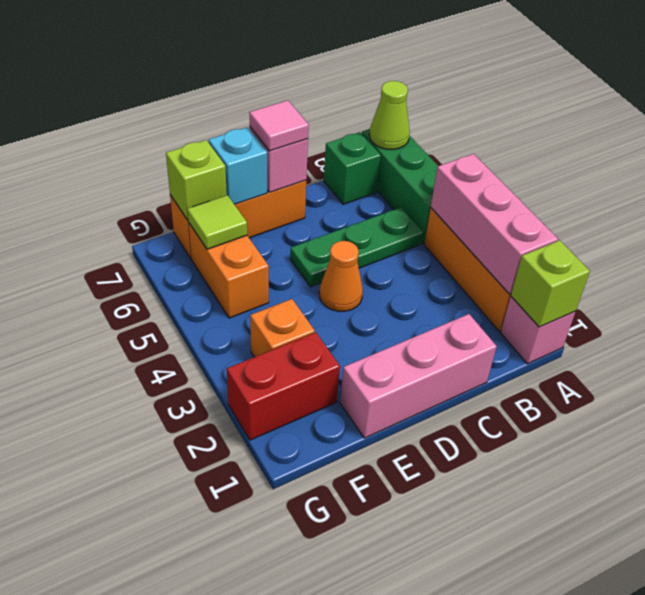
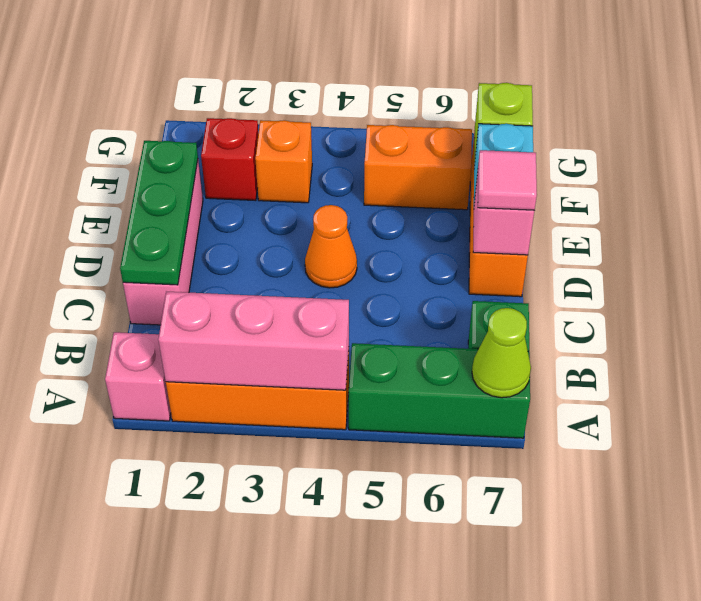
lime 1x1 brick [511,240,590,327] -> none
green 1x3 plate [290,207,423,287] -> green 1x3 plate moved to [120,141,198,285]
red 1x2 brick [227,332,340,440] -> red 1x1 brick [201,118,258,201]
lime 1x1 tile [187,195,247,249] -> none

